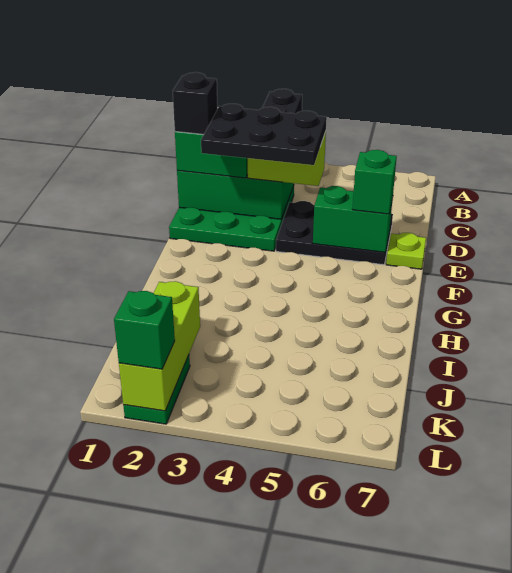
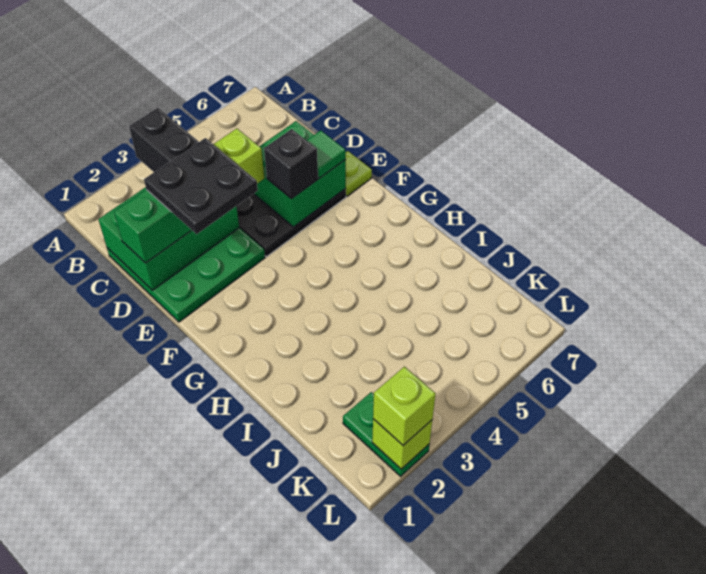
black 1x1 brick [173,72,218,135] -> black 1x1 brick moved to [264,129,318,199]
black 2x3 plate [201,104,327,165] -> black 2x2 plate [144,138,258,234]
green 1x2 brick [313,186,393,252] -> green 2x2 brick [254,121,346,227]
green 1x1 brick [352,150,397,214] -> green 1x1 tile [307,130,346,178]
lime 1x3 brick [119,281,200,411] -> lime 1x1 brick [372,419,432,469]
green 1x1 brick [114,291,175,369] -> lime 1x1 brick [373,367,436,445]

